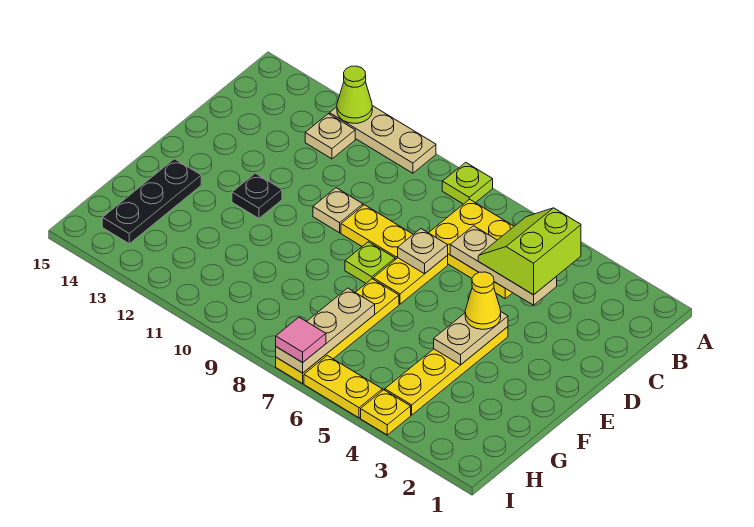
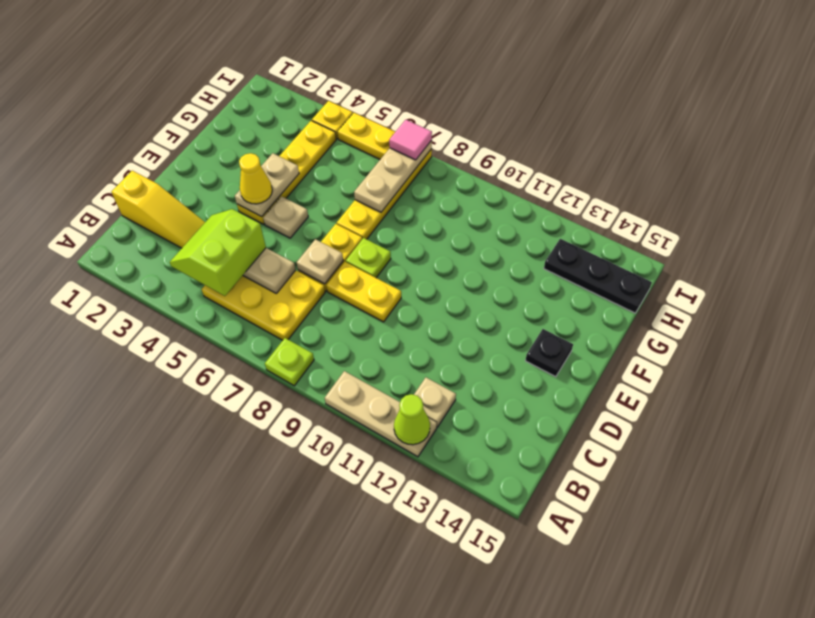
lime 2x2 slope [478,208,581,295] -> lime 2x2 slope turned to [170,209,266,296]
none -> yellow 1x3 slope [111,171,205,248]
tan 1x1 plate [313,188,363,233] -> tan 1x1 plate moved to [263,196,308,238]
black 1x1 plate [232,173,282,218] -> black 1x1 plate moved to [525,329,573,377]
black 1x3 plate [102,159,201,244] -> black 1x3 plate turned to [544,239,652,313]

